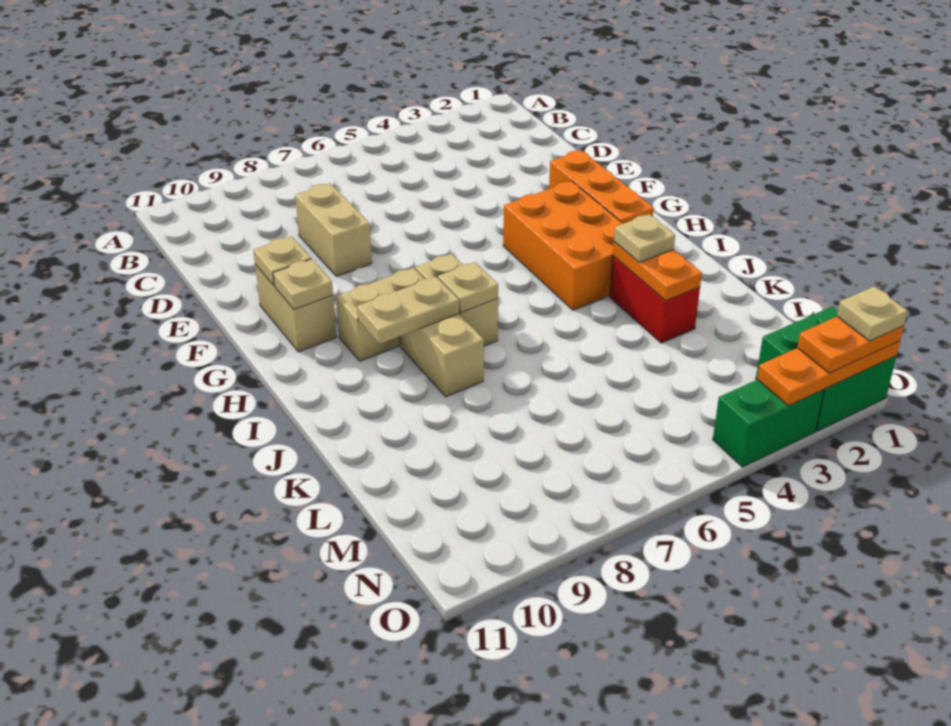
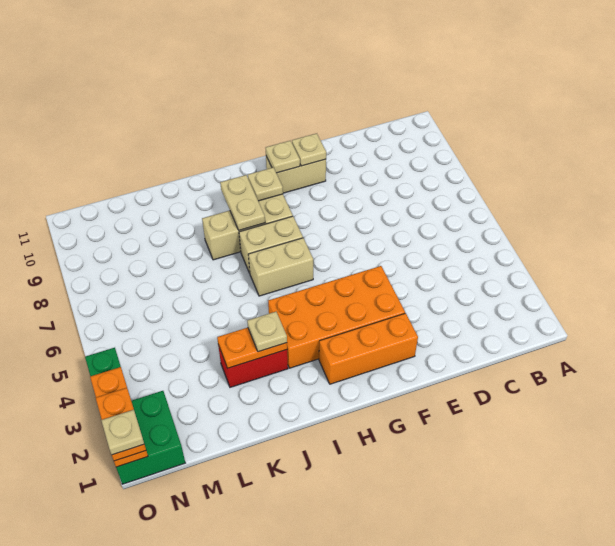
tan 1x2 brick [295,183,372,276] -> tan 1x2 brick moved to [248,238,313,296]
orange 2x3 brick [503,181,623,310] -> orange 2x4 brick [268,266,405,368]
tan 1x1 plate [438,262,498,313] -> tan 1x1 plate moved to [248,168,283,201]

